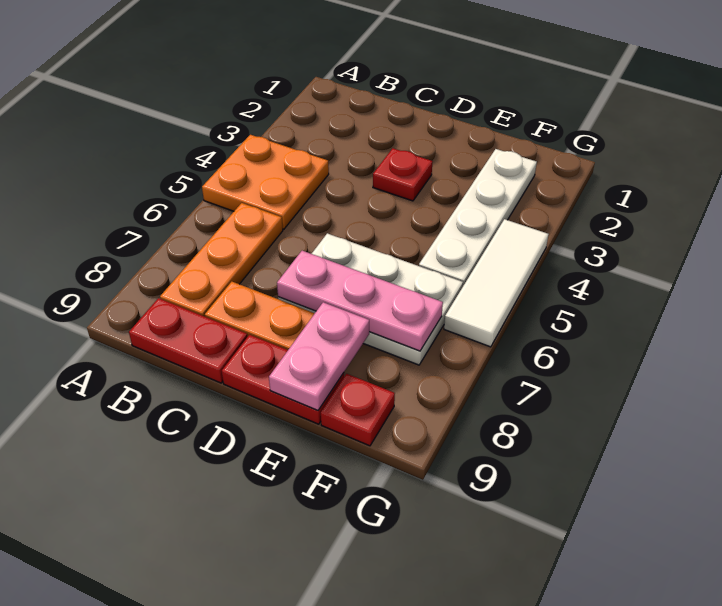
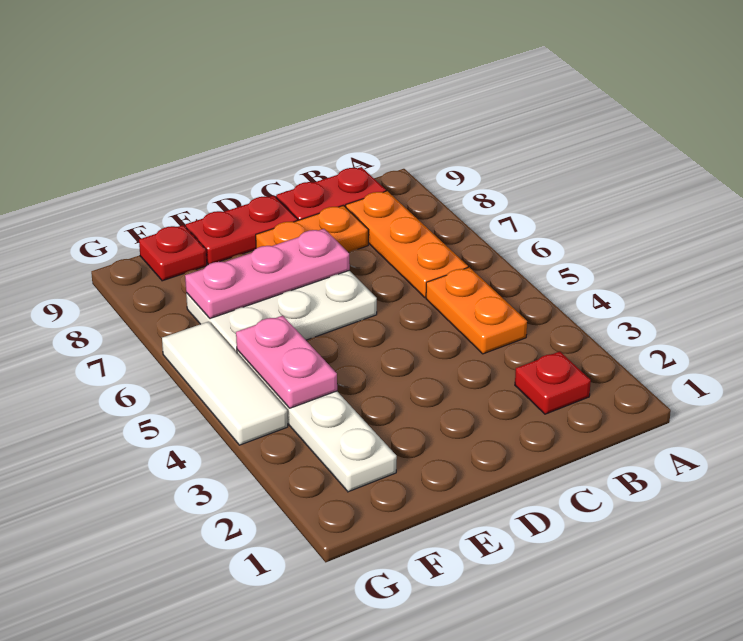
orange 2x2 plate [202,135,329,229] -> orange 1x2 plate [426,267,527,354]
red 1x1 plate [373,148,433,201] -> red 1x1 plate moved to [515,351,591,414]
pink 1x2 plate [269,302,369,411] -> pink 1x2 plate moved to [236,316,337,408]

